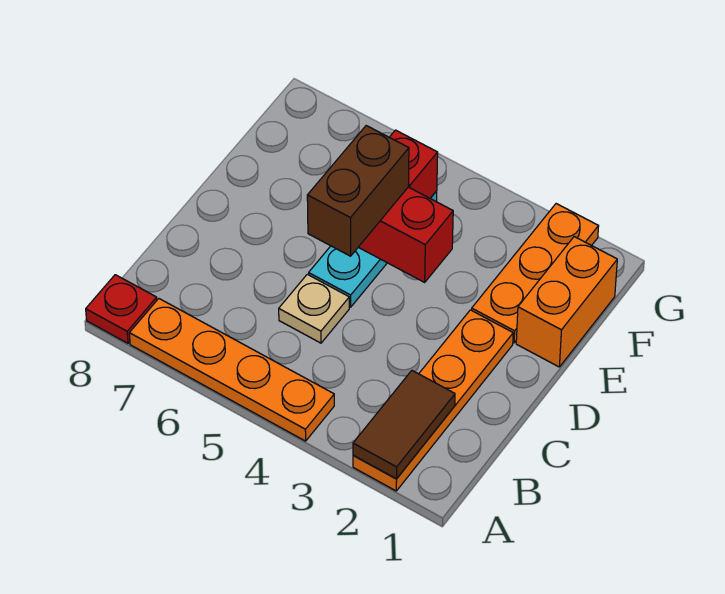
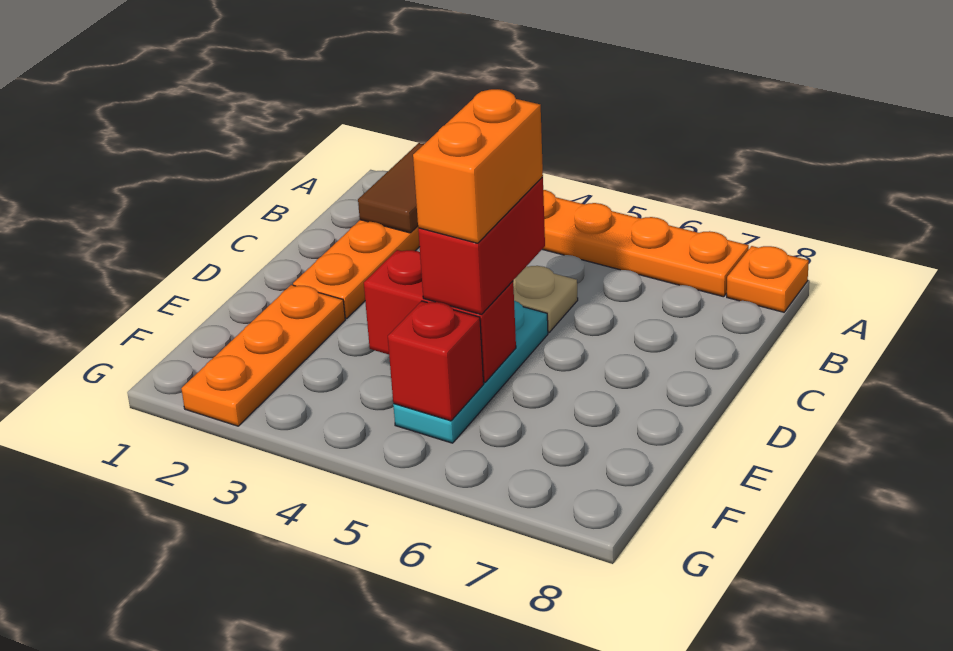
red 1x1 plate [86,275,157,343] -> orange 1x1 plate [727,246,809,312]
brown 1x2 brick [307,126,409,256] -> red 1x2 brick [418,177,545,315]
orange 1x2 brick [516,237,617,367] -> orange 1x2 brick moved to [413,89,543,243]

